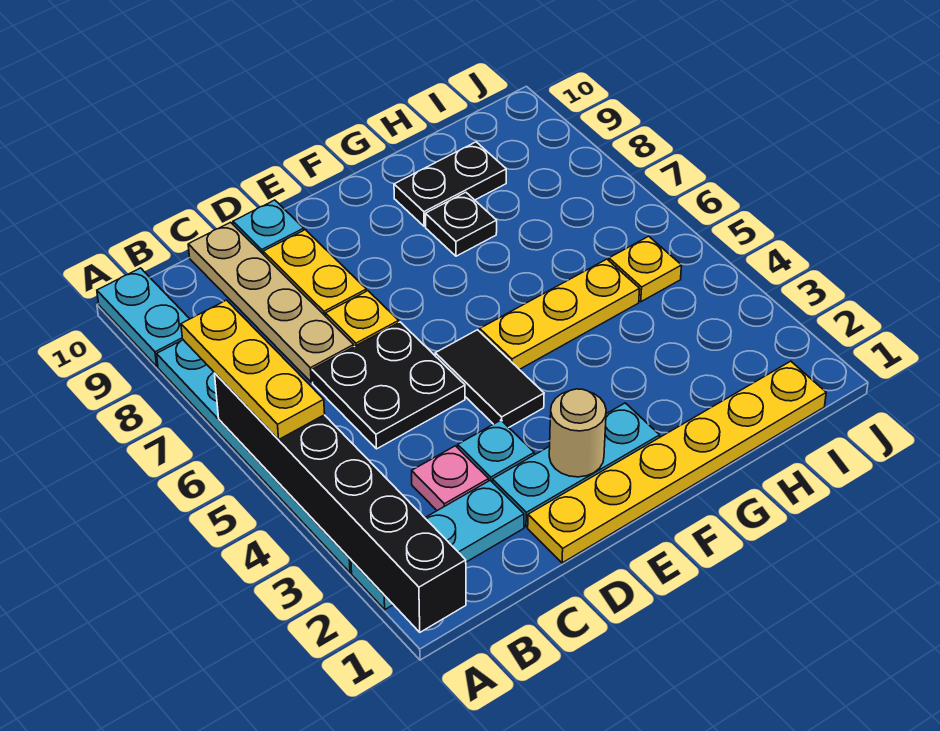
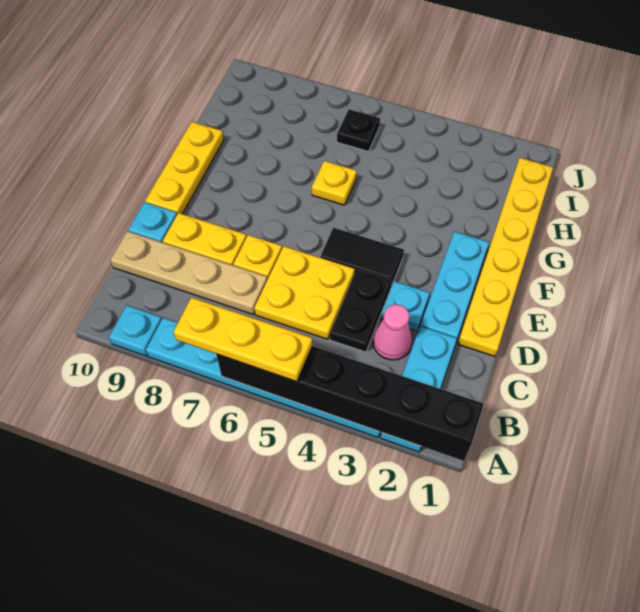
cyan 1x2 plate [97,268,189,366] -> cyan 1x1 plate [109,305,162,356]
pink 1x1 plate [412,446,489,511] -> pink 1x1 cone [373,304,412,360]
black 2x2 plate [312,322,465,449] -> yellow 2x2 plate [254,246,355,339]
tan 1x1 round brick [549,389,606,477] -> none
yellow 1x3 plate [480,259,640,370] -> yellow 1x3 plate moved to [145,122,224,214]
black 1x1 plate [425,192,497,256] -> black 1x1 plate moved to [337,109,380,151]
black 1x2 plate [394,142,506,226] -> black 1x2 plate moved to [330,270,392,352]
yellow 1x1 plate [609,236,682,302] -> yellow 1x1 plate moved to [312,161,357,205]

